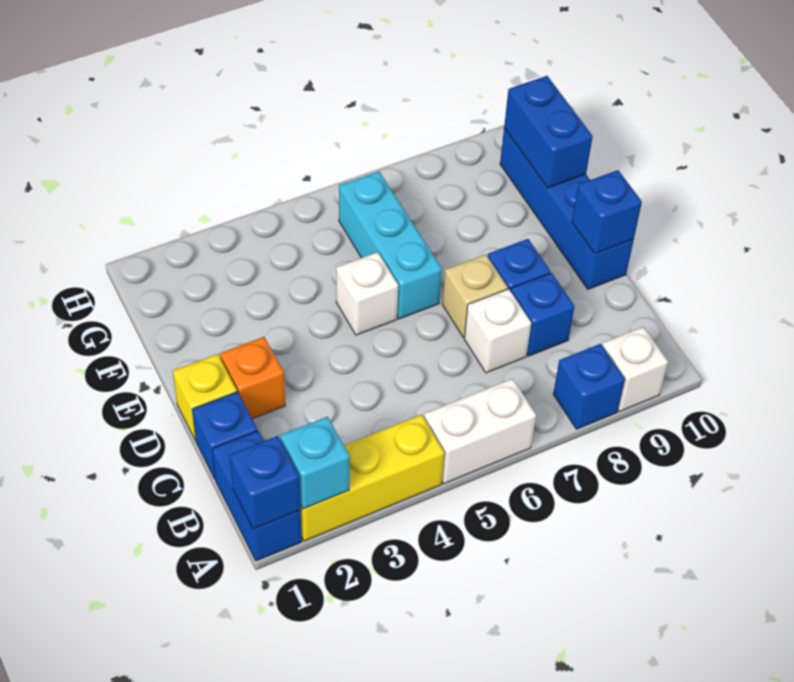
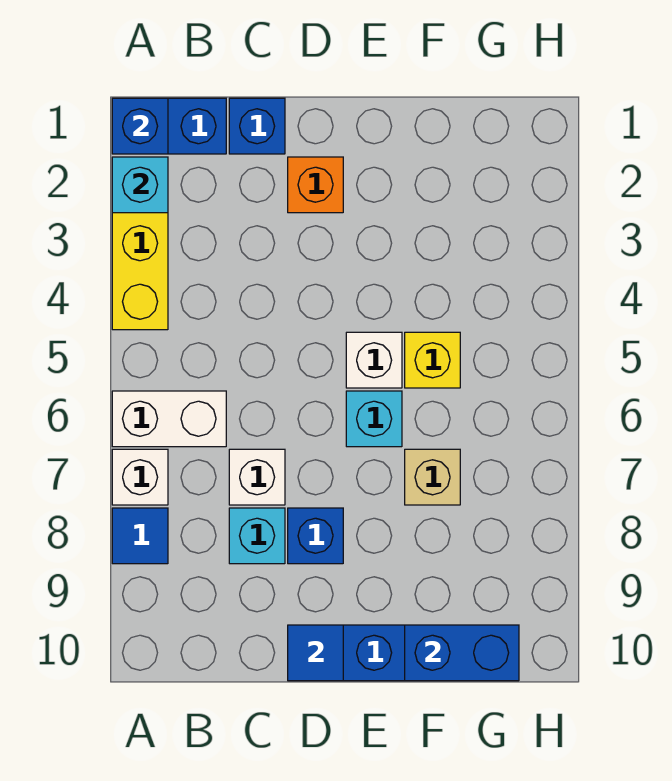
white 1x2 brick [424,379,536,484] -> white 1x2 brick turned to [112,391,226,447]
blue 1x1 brick [553,344,625,429] -> blue 1x1 tile [112,508,168,564]
white 1x1 brick [602,327,668,412] -> white 1x1 brick moved to [112,449,168,505]
blue 1x1 brick [511,273,575,356] -> cyan 1x1 brick [229,508,285,564]
yellow 1x1 brick [173,354,237,441] -> yellow 1x1 brick moved to [405,332,460,388]
tan 1x1 brick [442,255,508,337] -> tan 1x1 brick moved to [405,449,460,505]
blue 1x1 brick [572,170,642,254] -> blue 1x1 tile [288,625,343,681]
cyan 1x3 brick [339,172,442,319] -> cyan 1x1 brick [346,391,402,447]

